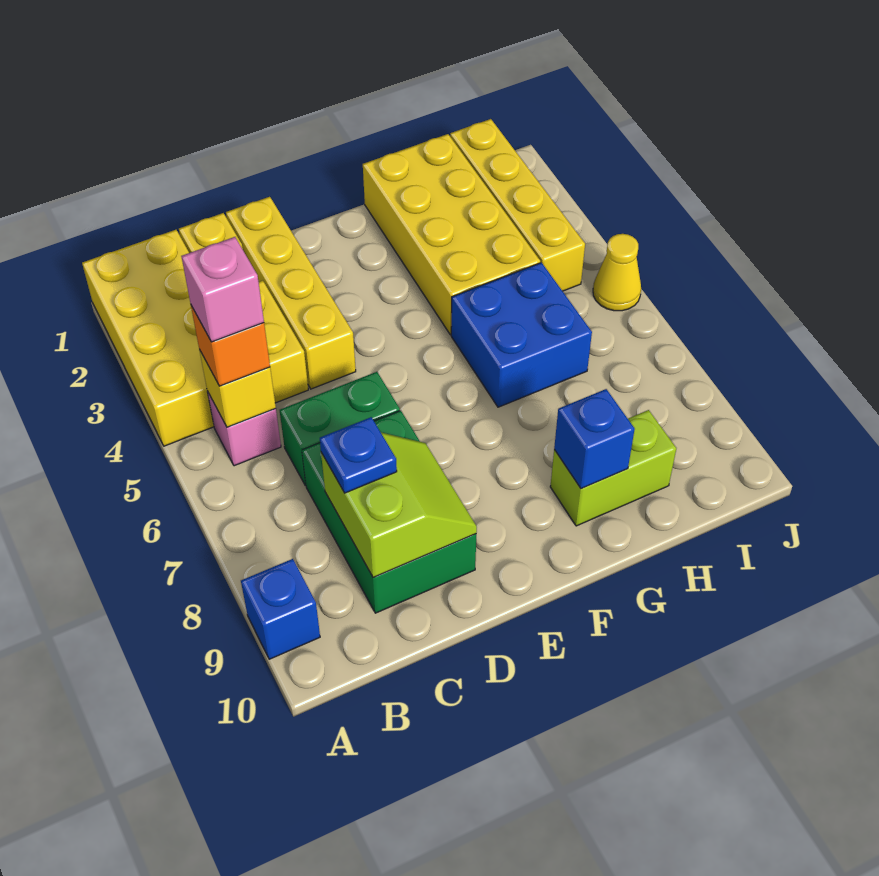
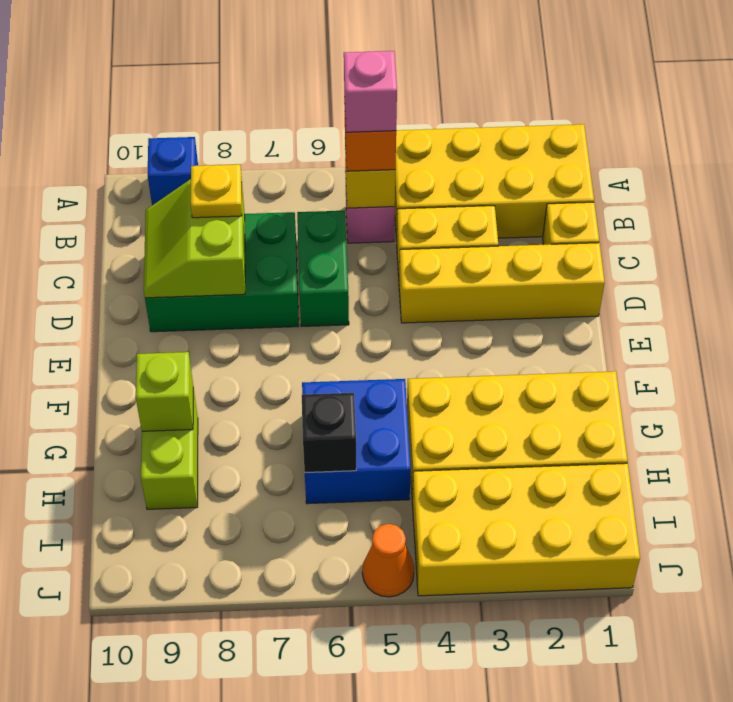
lime 2x2 slope [321,433,477,577] -> lime 2x2 slope turned to [144,178,245,298]
blue 1x1 plate [320,417,397,493] -> yellow 1x1 plate [191,164,242,218]
blue 1x1 brick [554,389,635,489] -> lime 1x1 brick [136,352,193,431]
none -> black 1x1 brick [302,393,356,473]
yellow 1x4 brick [450,119,585,291] -> yellow 2x4 brick [412,463,640,596]
yellow 1x1 cone [593,234,641,311] -> orange 1x1 cone [362,524,414,597]

